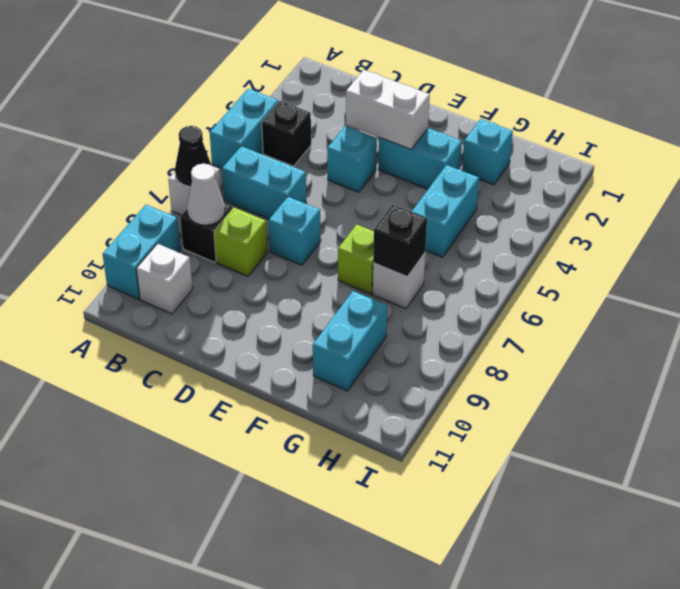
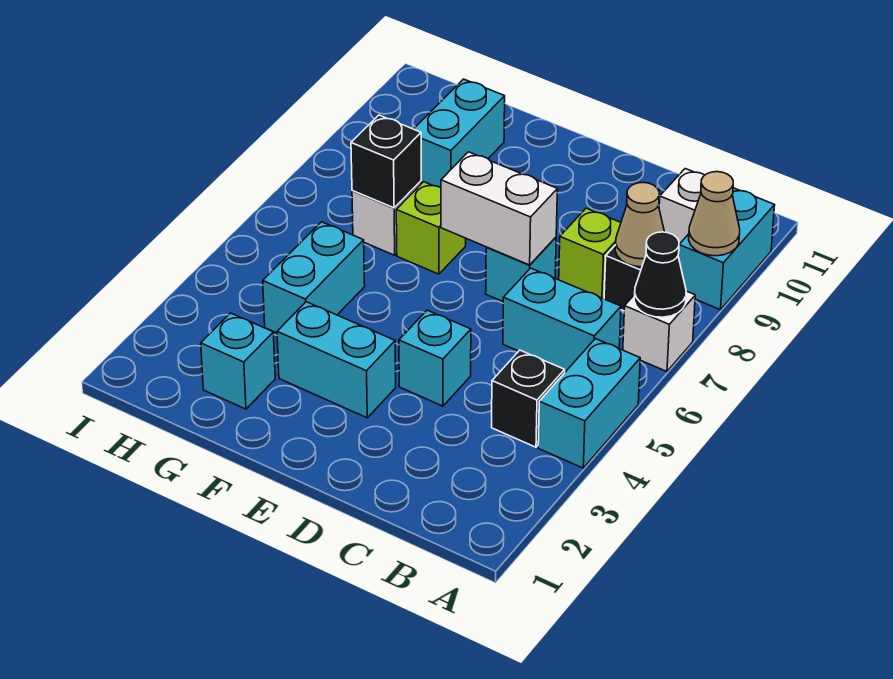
none -> tan 1x1 cone [689,172,740,256]
white 1x1 cone [187,164,225,225] -> tan 1x1 cone [615,182,664,267]
white 1x2 brick [346,70,430,149] -> white 1x2 brick moved to [441,152,557,265]

